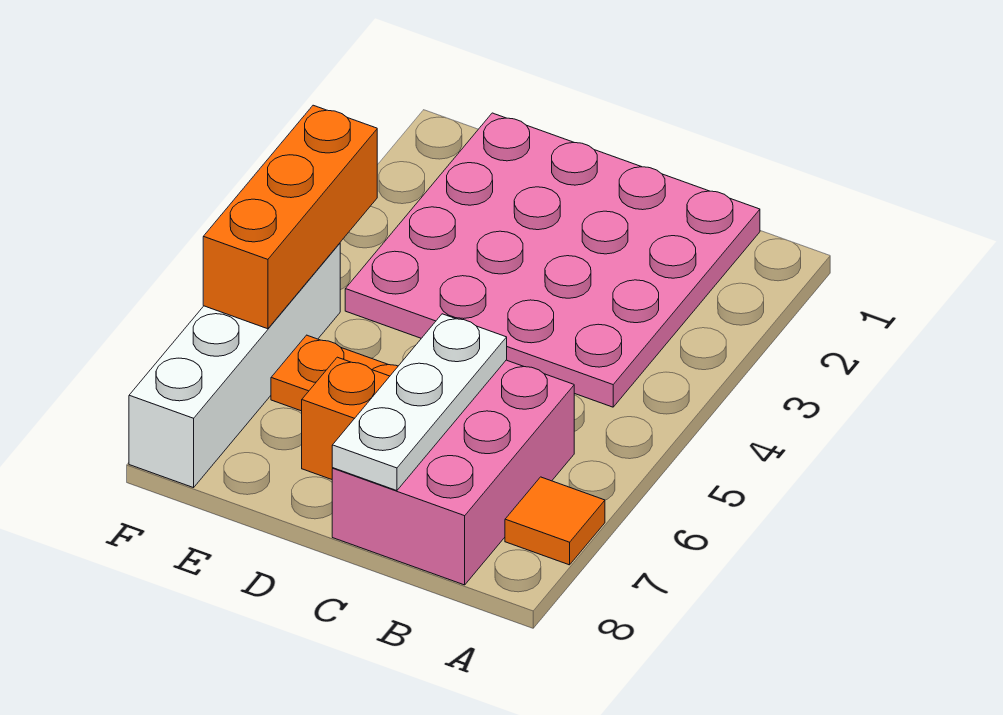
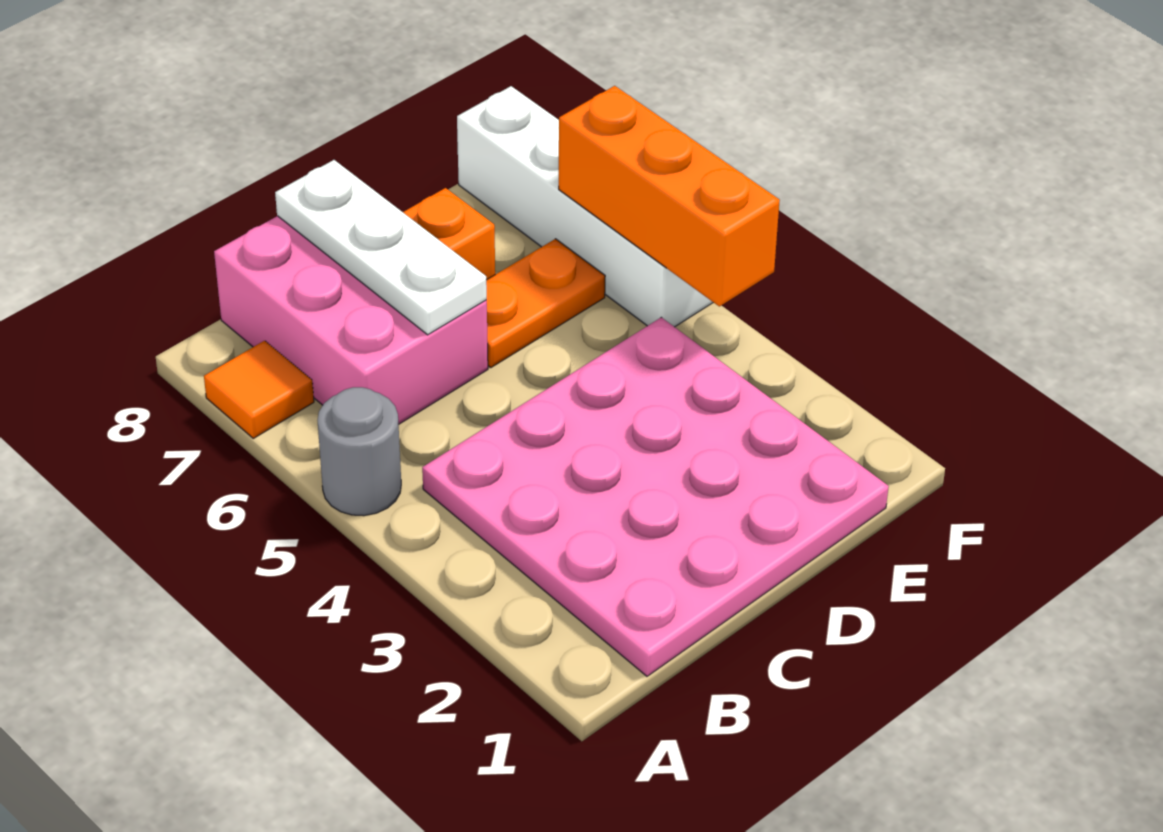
none -> grey 1x1 round brick [317,387,401,516]

